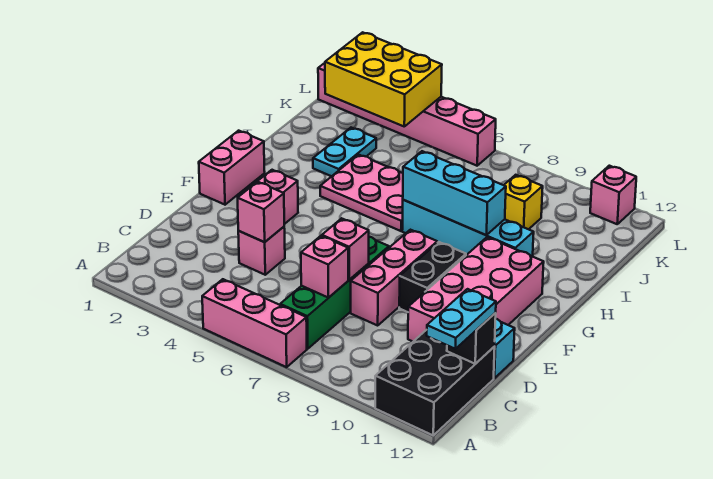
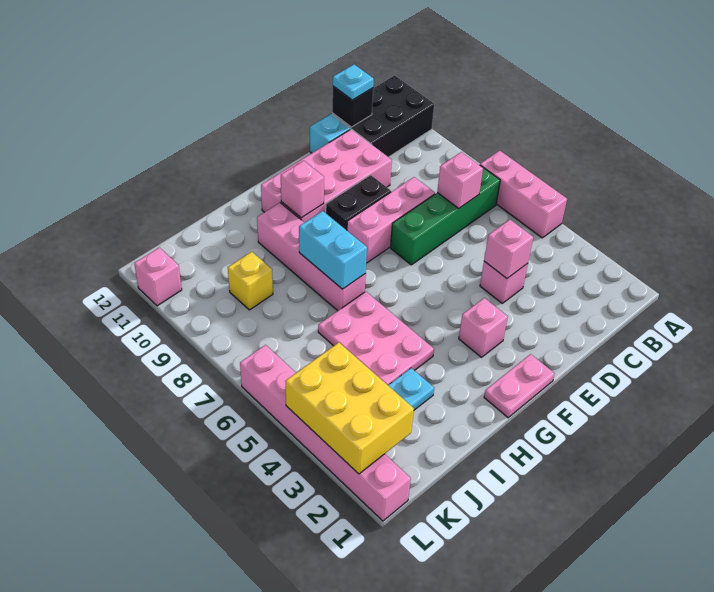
cyan 1x2 plate [427,289,496,349] -> cyan 1x1 plate [333,64,374,100]
pink 1x1 brick [322,218,369,280] -> pink 1x1 brick moved to [281,161,324,218]
pink 1x2 brick [199,131,265,205] -> pink 1x2 plate [484,354,555,418]
cyan 1x4 brick [402,200,534,256] -> pink 1x4 brick [257,203,366,311]
cyan 1x3 brick [403,151,506,235] -> cyan 1x2 brick [299,211,367,289]

